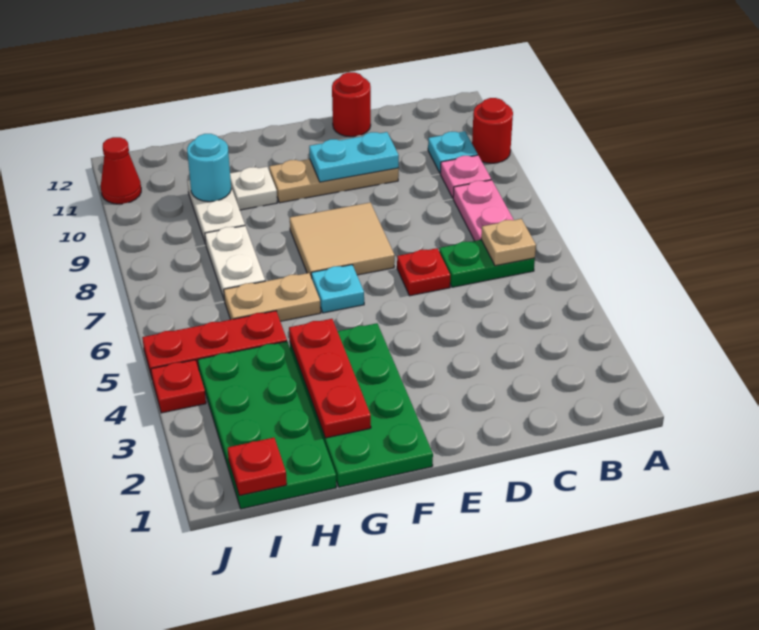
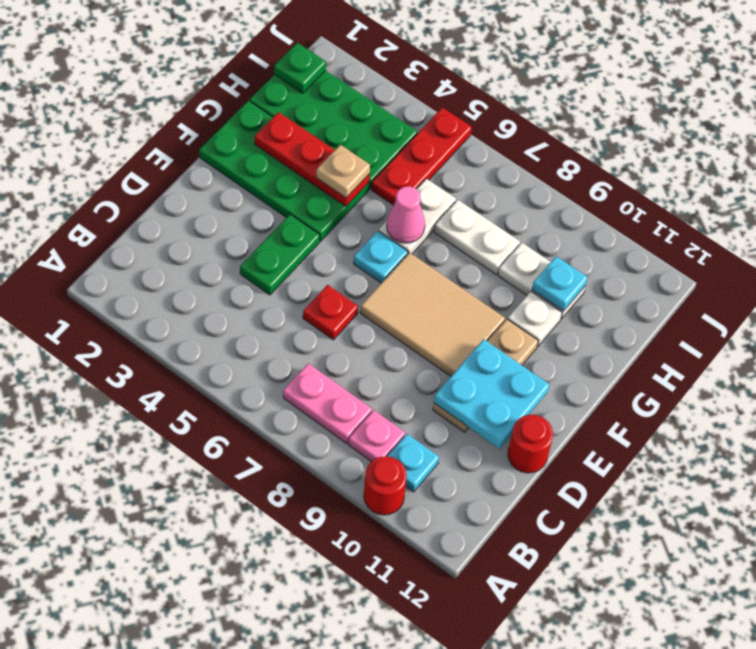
green 1x2 plate [439,240,535,287] -> green 1x2 plate moved to [240,214,320,295]
tan 1x1 plate [481,219,536,266] -> tan 1x1 plate moved to [316,145,370,198]
cyan 1x2 plate [309,132,399,182] -> cyan 2x2 plate [434,339,549,449]
tan 2x2 tile [290,203,395,278] -> tan 2x3 tile [360,253,505,376]
tan 1x2 plate [224,273,321,321] -> white 1x2 plate [379,179,456,254]
none -> pink 1x1 cone [387,186,425,243]
cyan 1x1 round brick [187,134,231,202] -> cyan 1x1 plate [532,256,588,311]
red 1x1 plate [228,438,287,496] -> green 1x1 plate [274,43,326,93]
red 1x1 plate [151,360,206,413] -> none
red 1x1 cone [101,137,141,204] -> none

